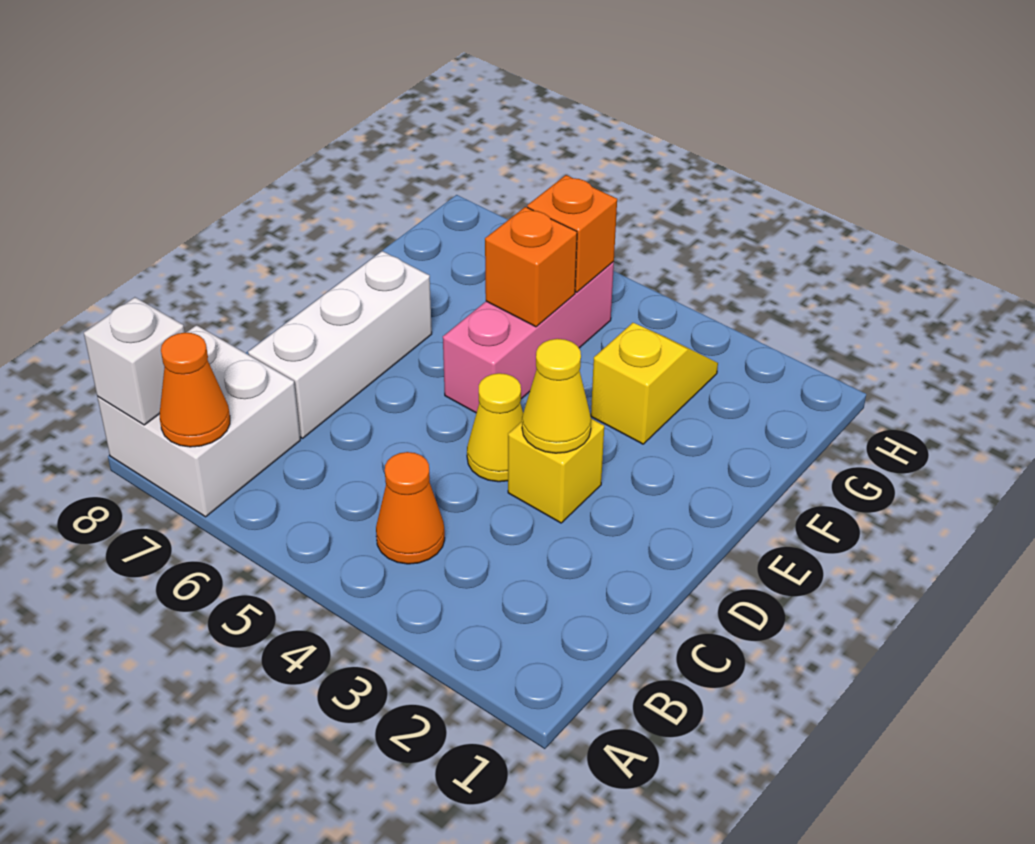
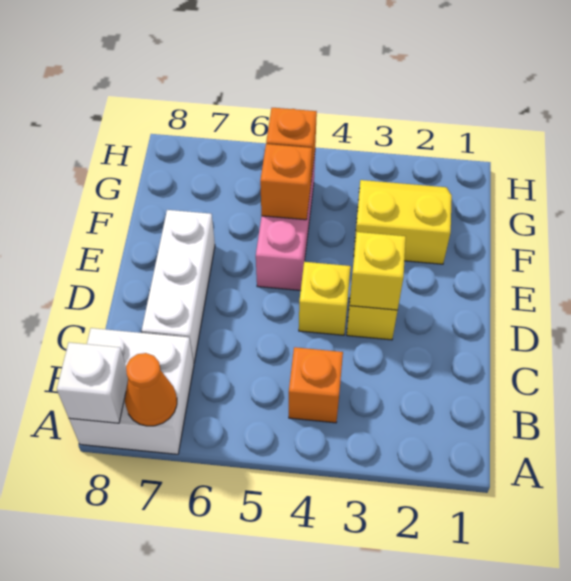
orange 1x1 cone [376,452,445,564] -> orange 1x1 brick [289,347,343,423]
yellow 1x1 cone [522,339,591,453] -> yellow 1x1 brick [350,232,406,310]
yellow 1x1 cone [467,373,523,482] -> yellow 1x1 brick [299,262,351,335]
yellow 1x2 slope [591,323,718,444] -> yellow 2x2 slope [354,180,452,264]

